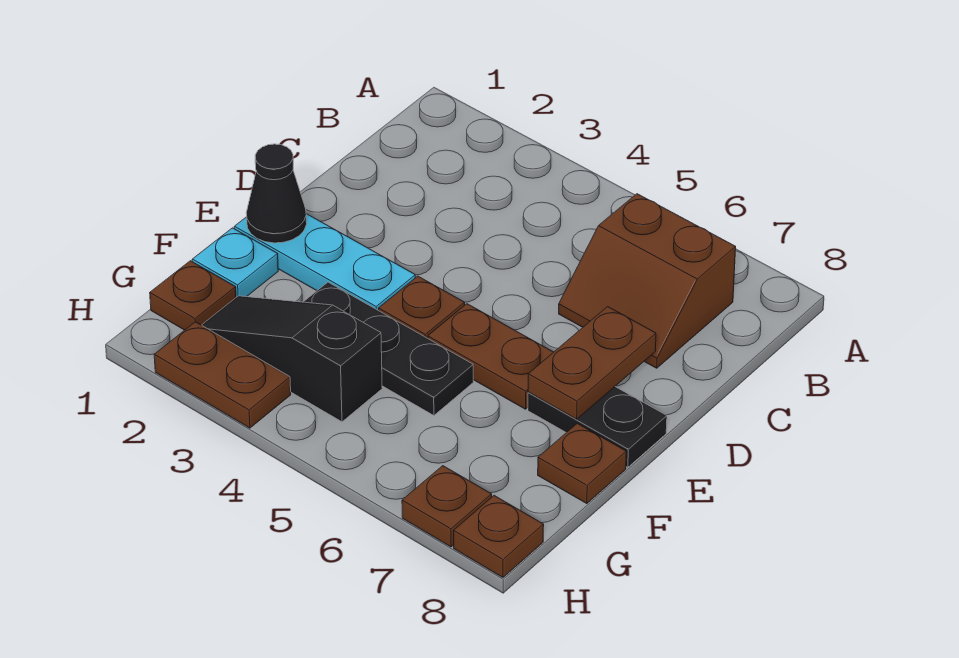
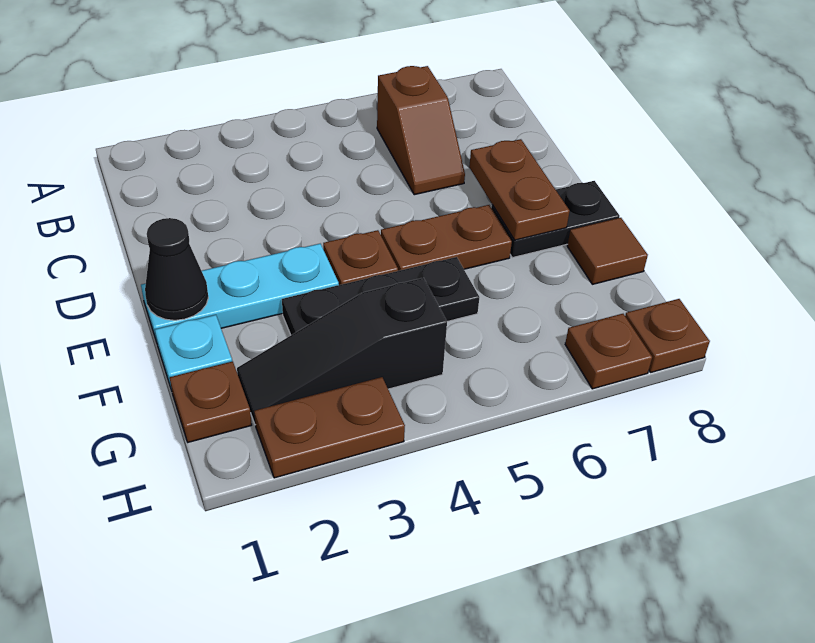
brown 2x2 slope [559,194,736,368] -> brown 1x2 slope [377,66,465,195]
brown 1x1 plate [538,423,626,504] -> brown 1x1 tile [567,218,648,284]

